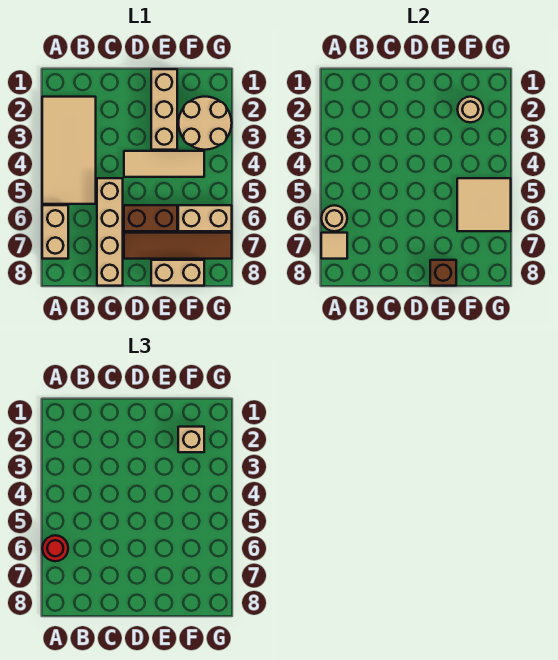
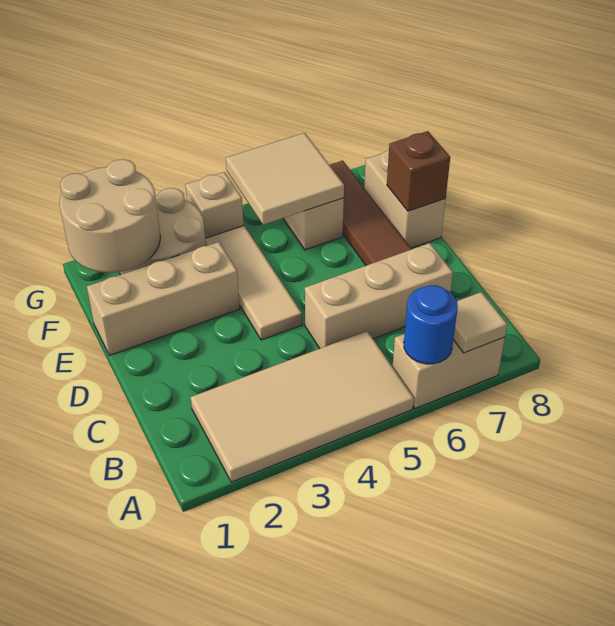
tan 1x1 round brick [321,205,347,231] -> blue 1x1 round brick [404,285,458,364]
red 1x1 round brick [42,535,68,561] -> none
tan 1x4 brick [97,178,123,286] -> tan 1x3 brick [305,243,453,348]
brown 1x2 brick [124,205,177,231] -> none
tan 1x1 round brick [458,97,483,122] -> tan 2x2 round brick [59,159,160,273]
tan 1x1 brick [178,427,204,452] -> tan 1x1 brick moved to [185,172,243,238]

